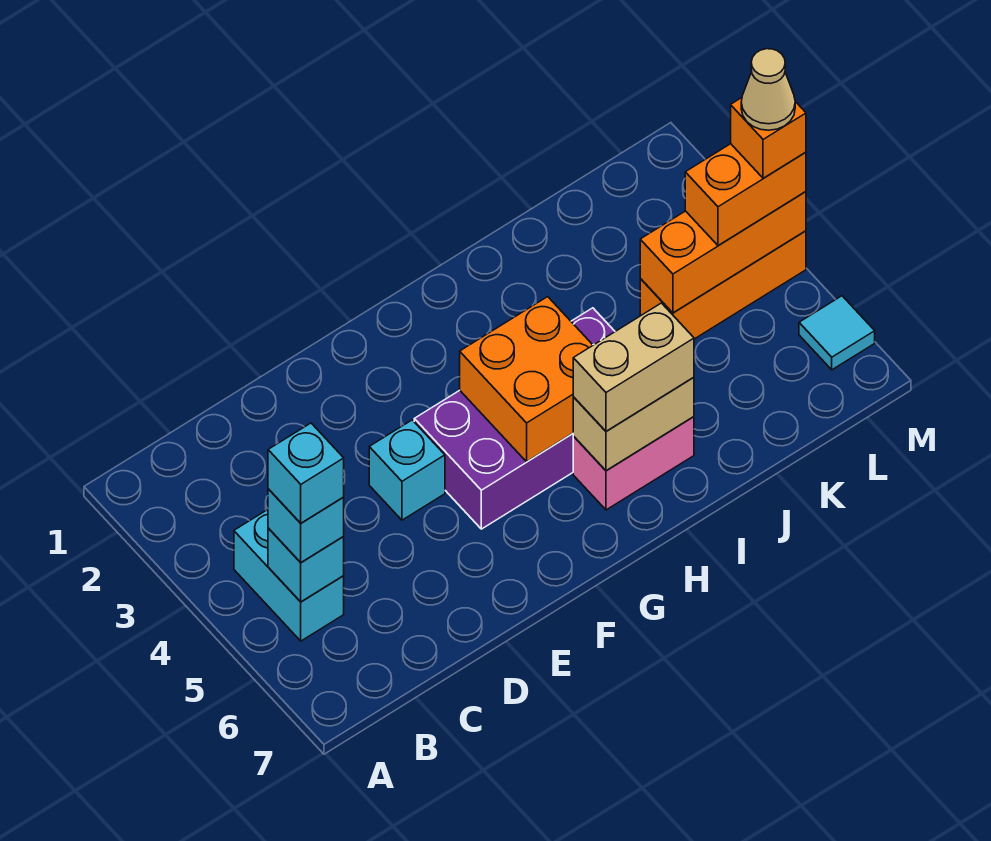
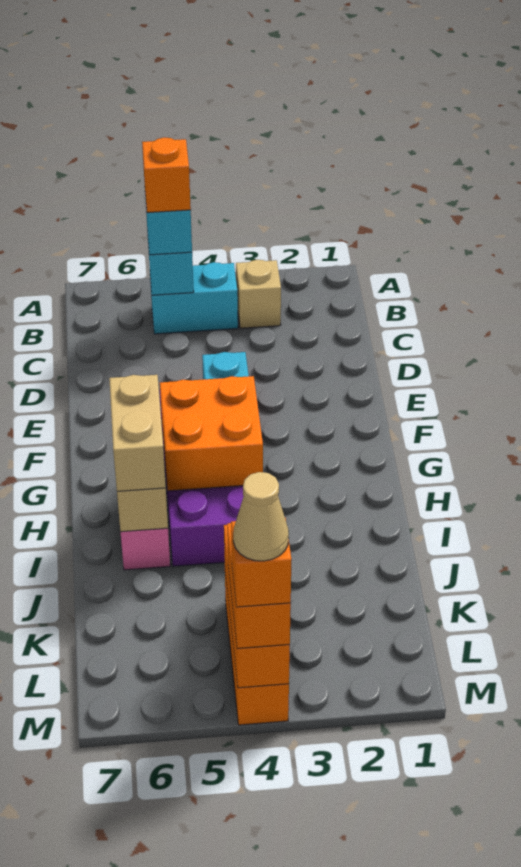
none -> tan 1x1 brick [236,260,281,328]
cyan 1x1 brick [268,423,344,523] -> orange 1x1 brick [142,137,191,213]
cyan 1x1 tile [799,296,875,370] -> none

